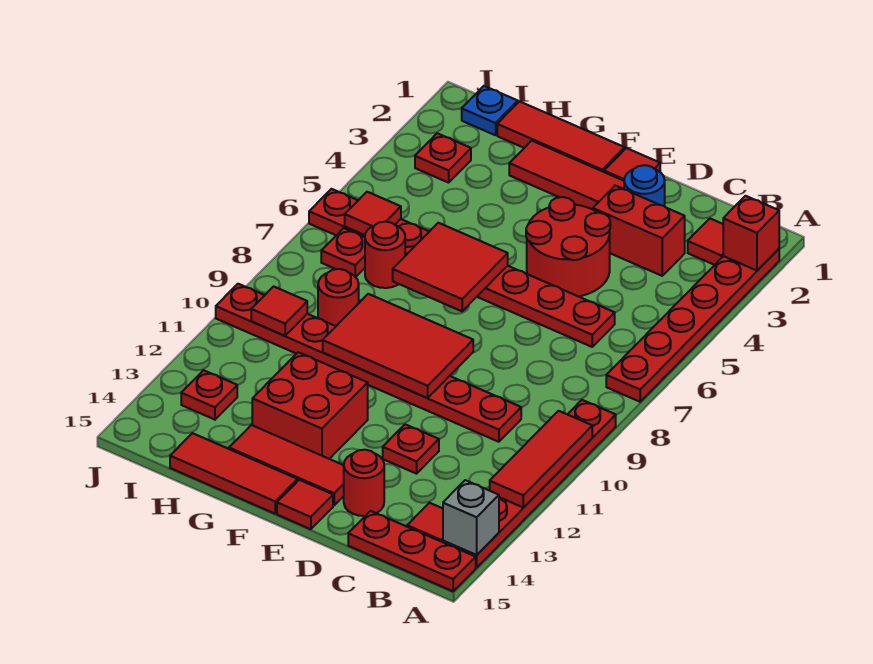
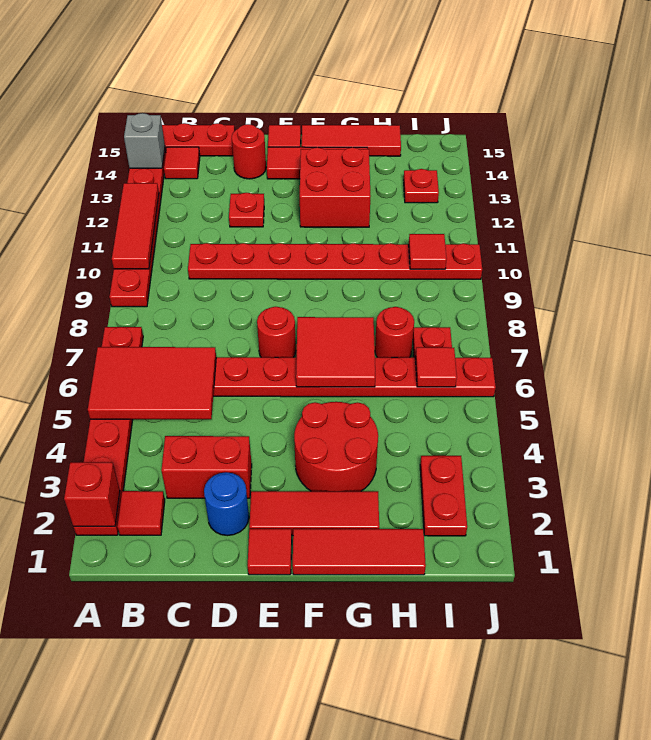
red 2x2 round brick [526,197,610,296] -> red 2x2 round brick moved to [294,402,378,491]
red 2x3 tile [323,294,473,398] -> red 2x3 tile moved to [88,347,216,419]
red 1x1 round brick [318,269,359,326] -> red 1x1 round brick moved to [257,307,296,357]
blue 1x1 plate [462,86,518,135] -> none
red 1x1 plate [415,133,471,183] -> red 1x2 plate [420,456,467,536]

